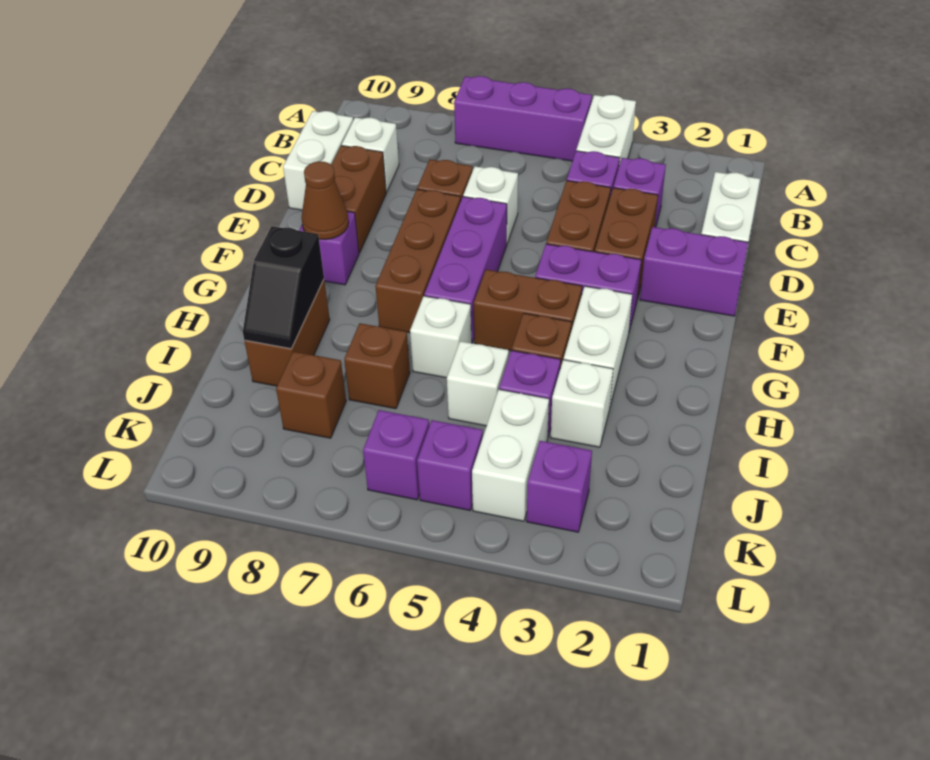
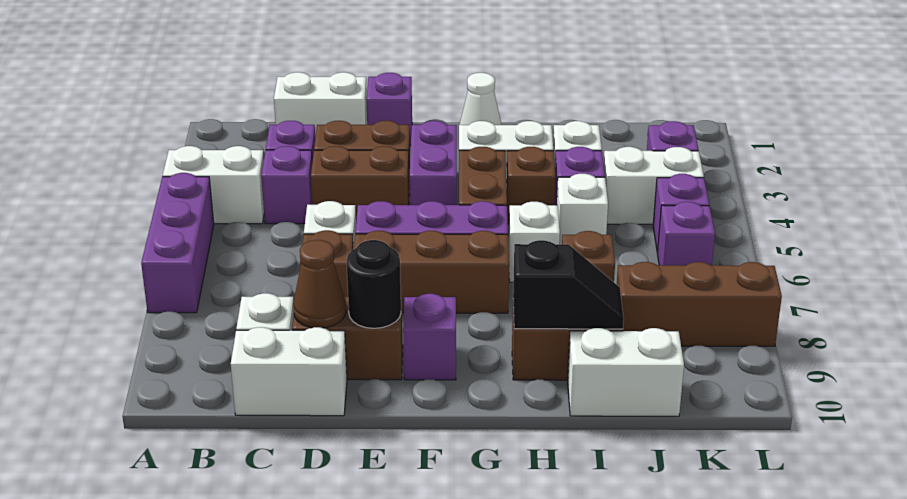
purple 1x2 brick [640,227,748,316] -> purple 1x1 brick [366,73,412,146]
none -> black 1x1 round brick [347,240,401,328]
brown 1x1 cone [301,161,349,240] -> brown 1x1 cone moved to [293,240,346,328]
none -> white 1x1 cone [460,73,502,125]
none -> white 1x2 brick [568,328,684,416]
brown 1x1 brick [276,352,346,438] -> brown 1x3 brick [617,262,782,346]

